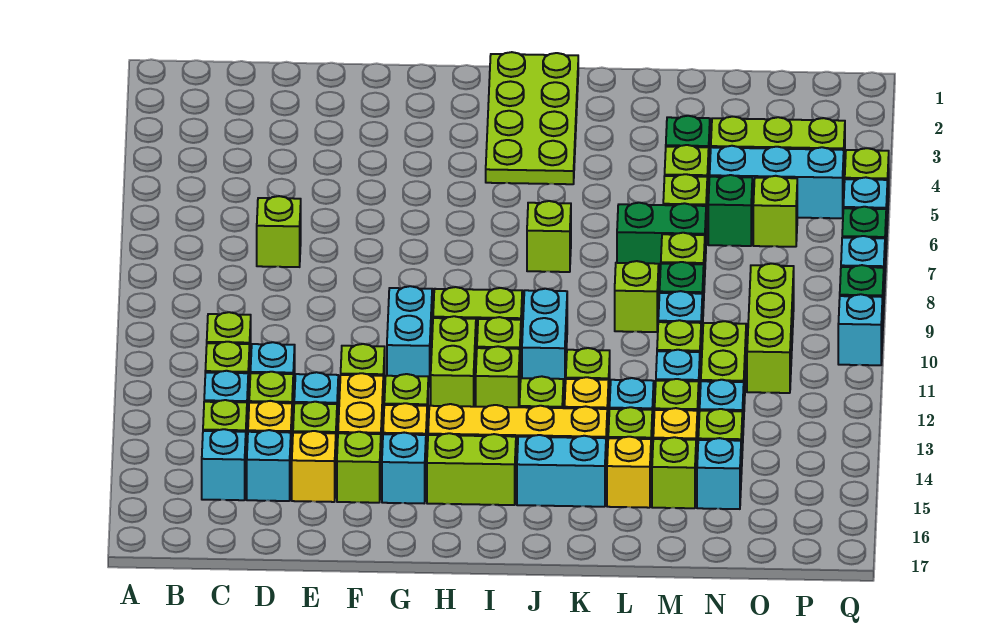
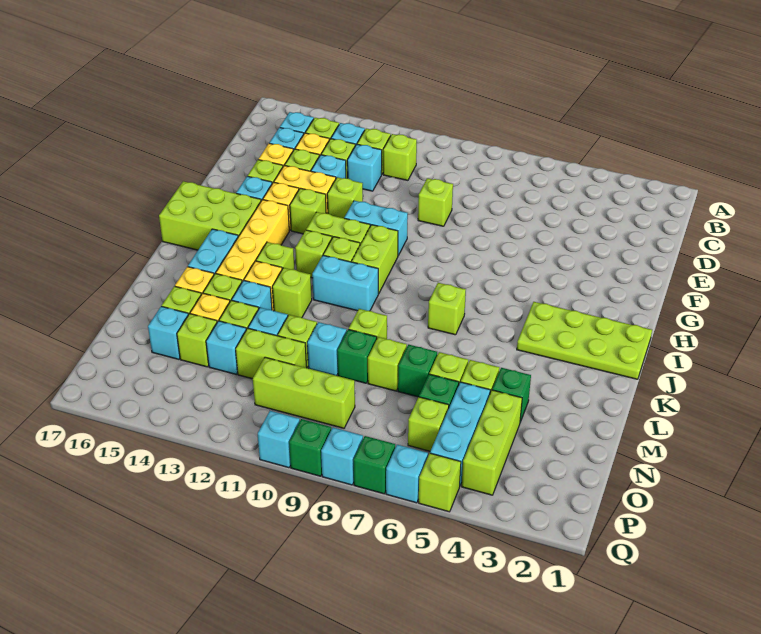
lime 1x1 brick [257,196,301,267] -> lime 1x1 brick moved to [418,178,453,226]
lime 1x2 brick [427,433,516,505] -> lime 2x3 brick [159,181,261,250]
green 1x2 brick [617,203,706,274] -> green 1x1 brick [398,345,437,397]

